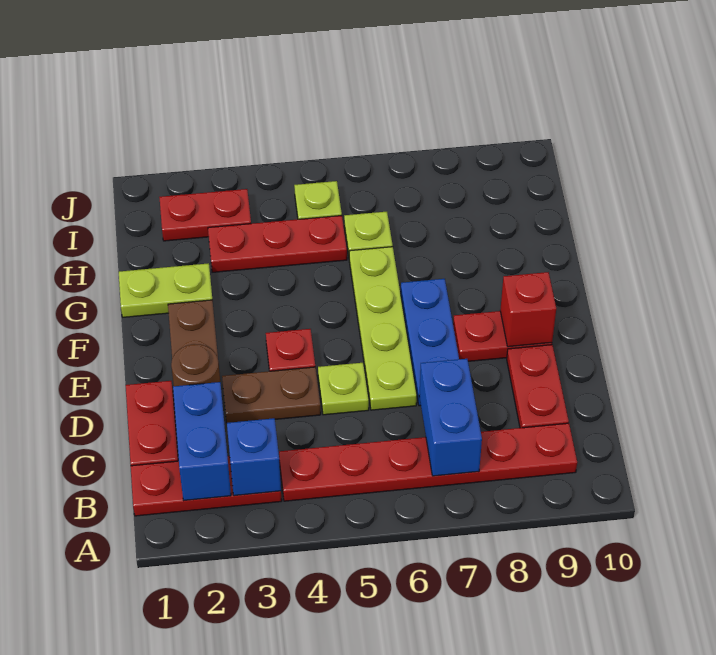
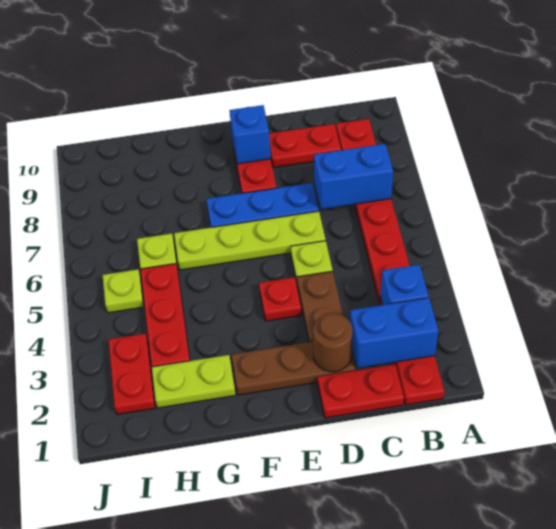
red 1x1 brick [500,272,556,347] -> blue 1x1 brick [230,105,271,164]
lime 1x2 plate [119,263,212,317] -> lime 1x2 plate turned to [152,355,236,408]

